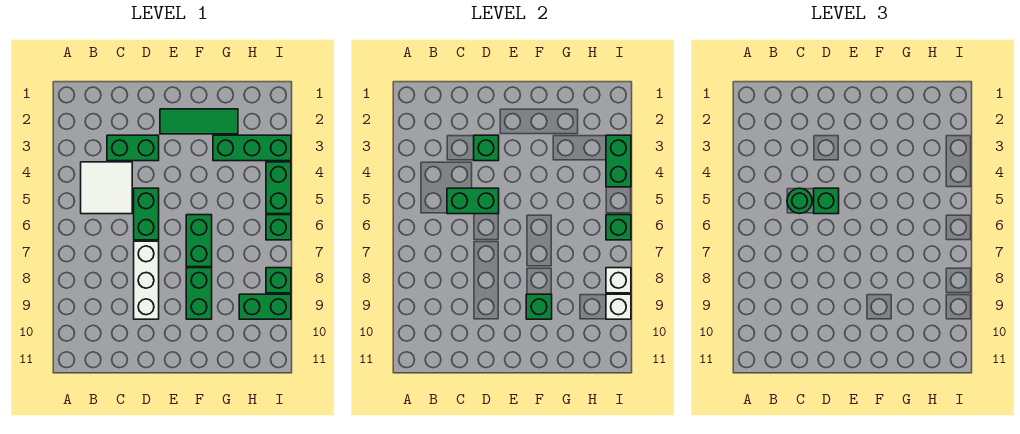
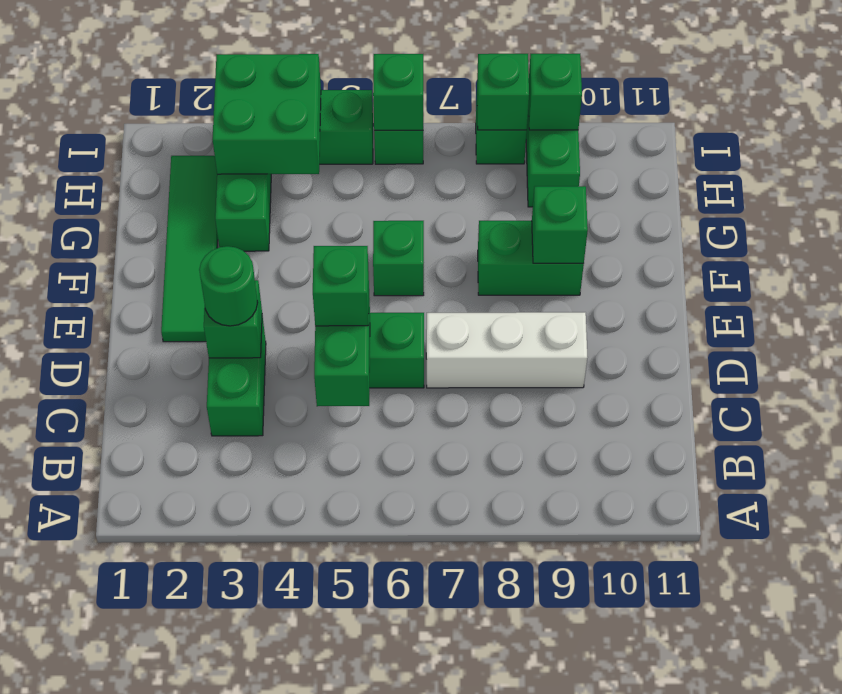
white 2x2 tile [81,162,132,214] -> none
green 1x1 round brick [787,188,812,214] -> green 1x1 round brick moved to [199,246,258,326]
green 1x3 tile [160,109,238,134] -> green 1x4 tile [161,156,218,342]
green 1x2 brick [186,215,212,267] -> green 1x1 brick [373,221,424,296]
green 1x2 brick [606,135,631,187] -> green 2x2 brick [212,54,321,174]
white 1x1 brick [606,268,631,293] -> green 1x1 brick [477,54,529,130]
white 1x1 brick [606,294,631,319] -> green 1x1 brick [528,54,582,130]

